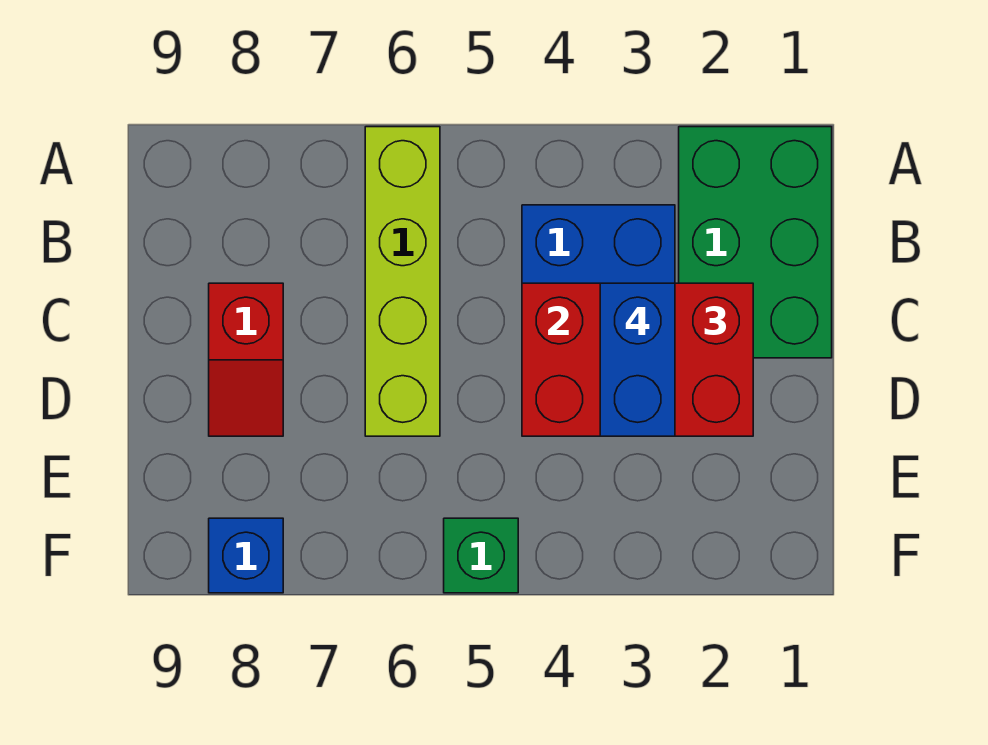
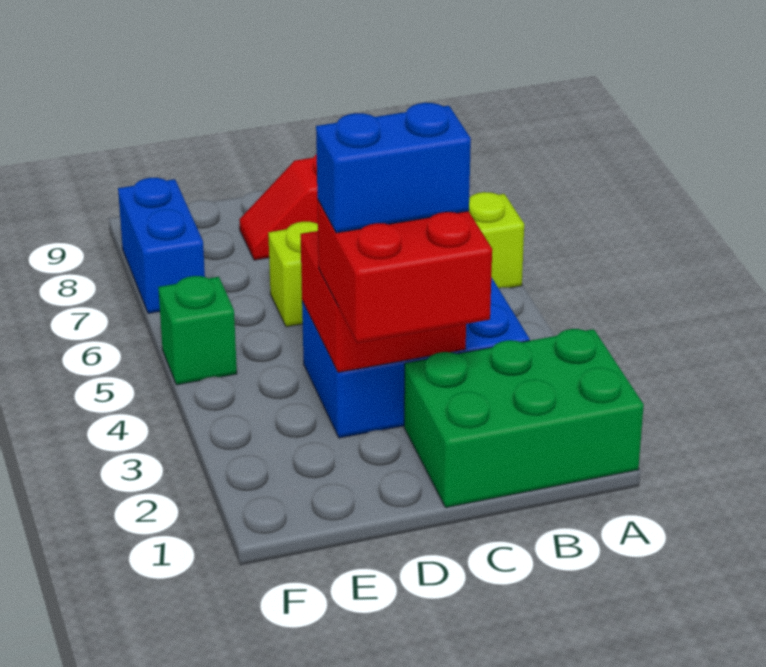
blue 1x1 brick [209,518,283,593] -> blue 1x2 brick [118,178,205,313]

